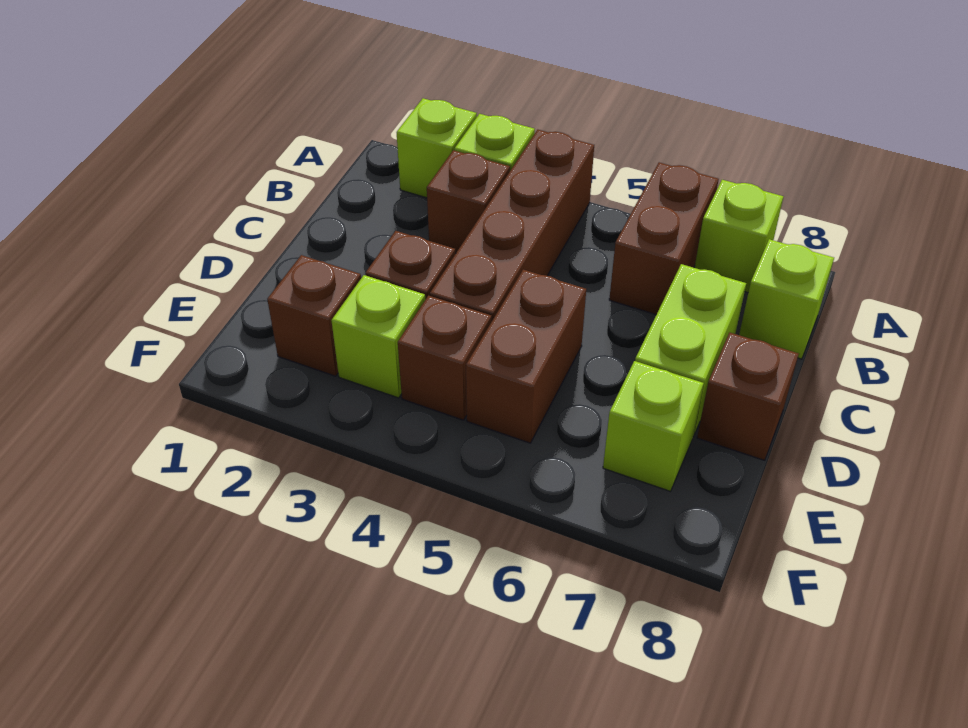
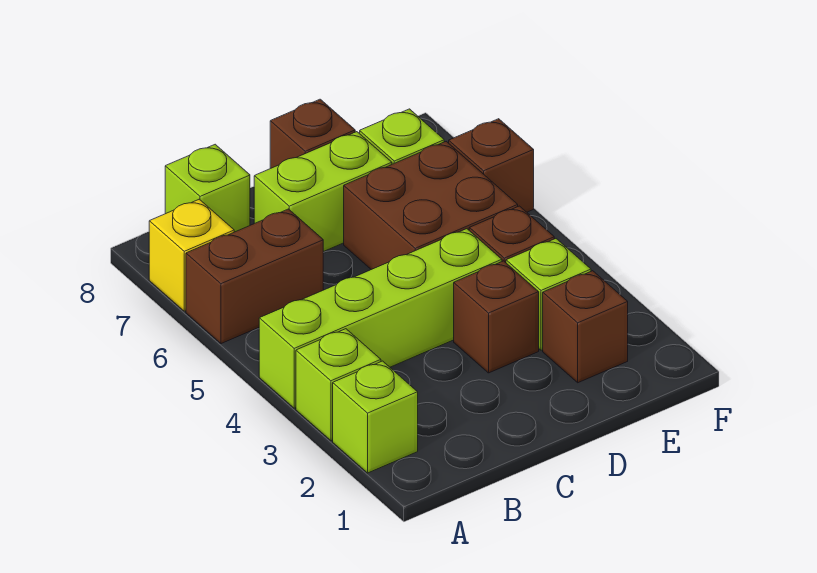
brown 1x4 brick [430,130,594,322] -> lime 1x4 brick [259,229,502,408]
lime 1x1 brick [695,180,783,292] -> yellow 1x1 brick [149,199,234,311]
brown 1x1 brick [427,150,510,253] -> brown 1x1 brick moved to [449,119,534,212]
brown 1x2 brick [466,270,586,443] -> brown 2x2 brick [344,142,518,270]

